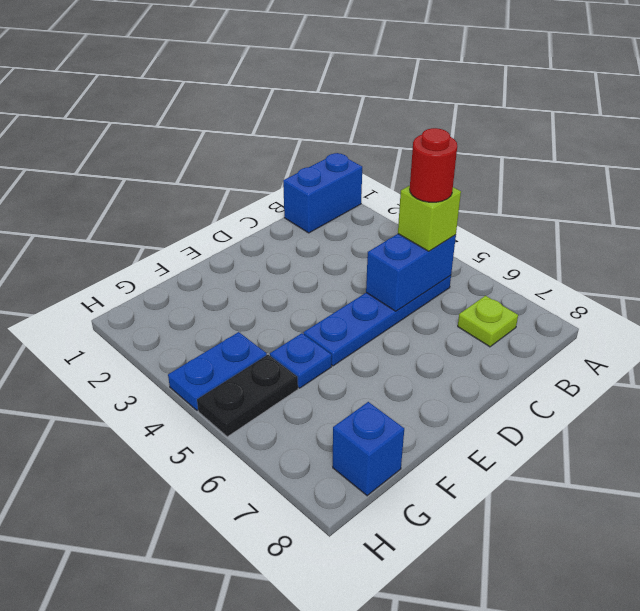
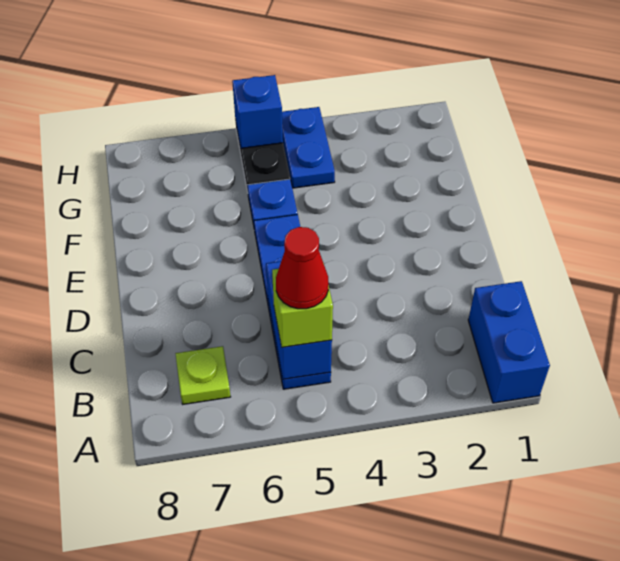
red 1x1 round brick [410,128,457,202] -> red 1x1 cone [276,227,329,309]
blue 1x1 brick [333,402,404,496] -> blue 1x1 brick moved to [232,75,283,148]

